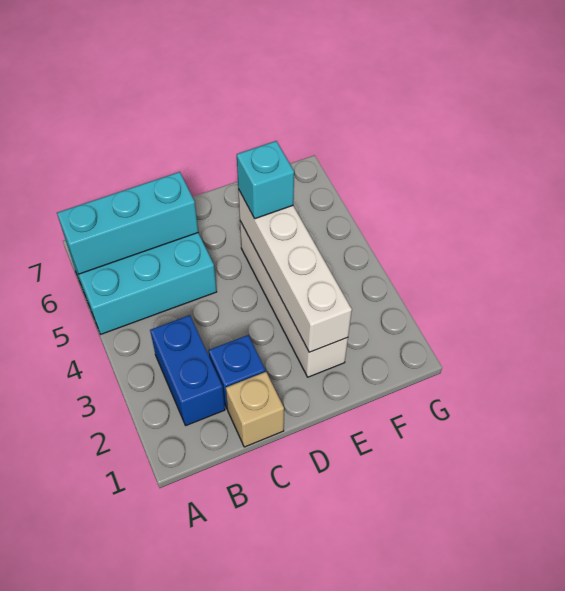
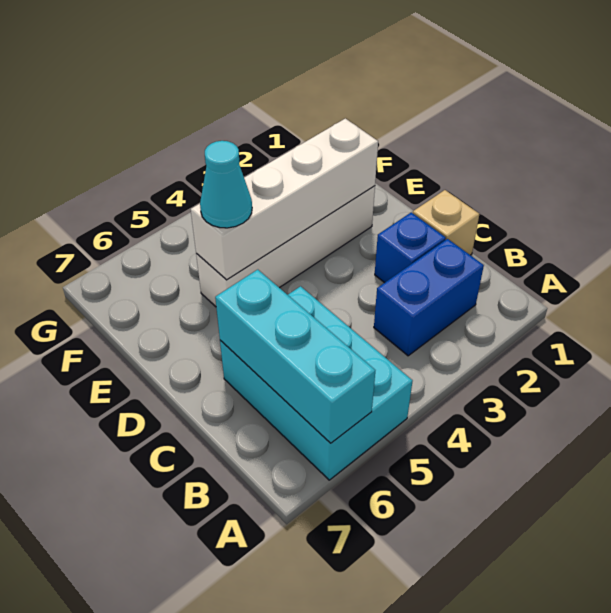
cyan 1x1 brick [237,141,294,219] -> cyan 1x1 cone [200,141,252,228]

